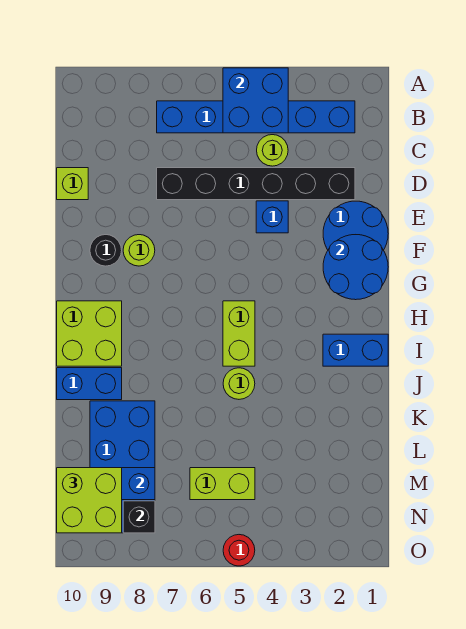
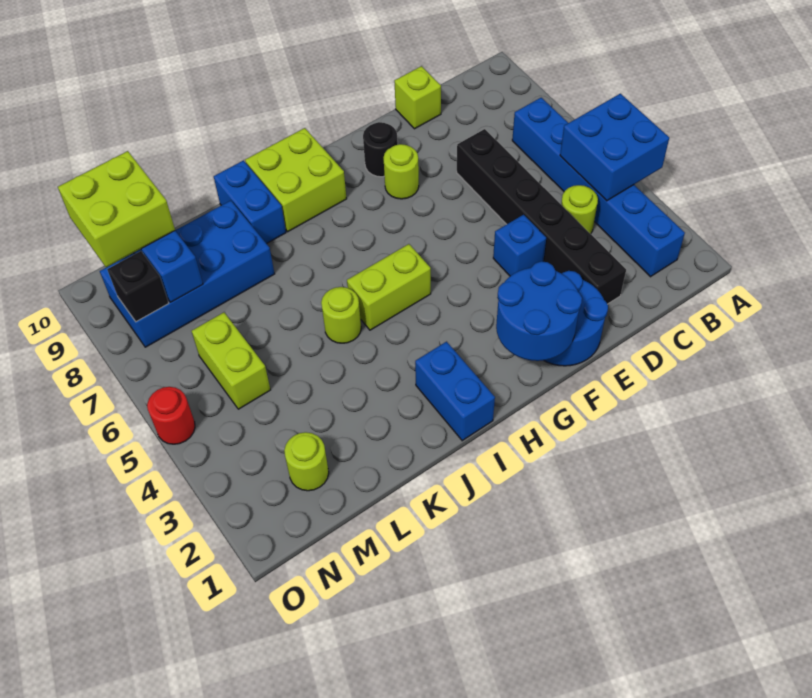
none -> lime 1x1 round brick [284,432,329,491]

